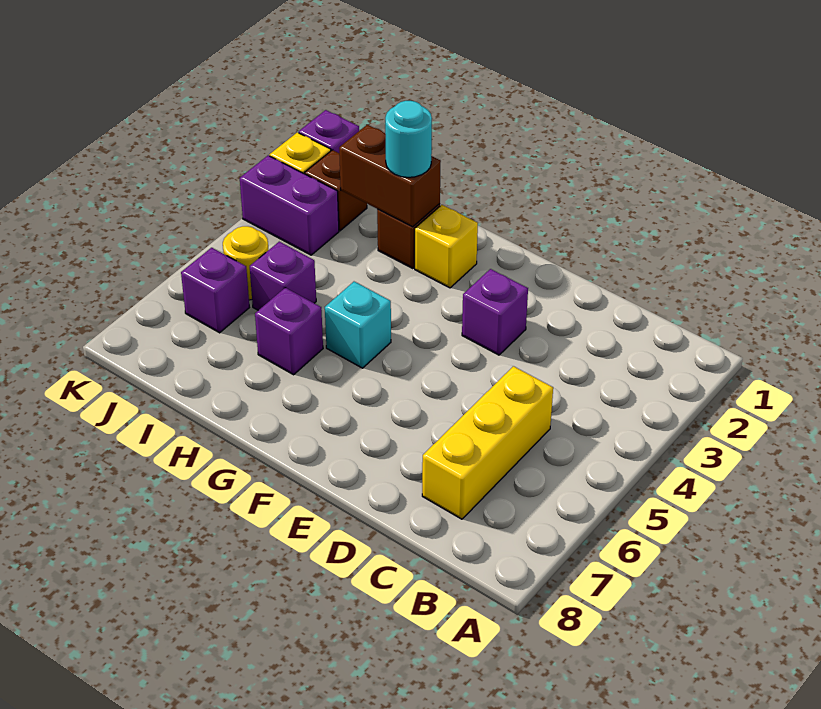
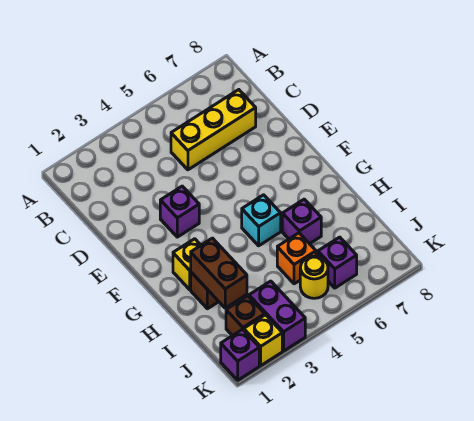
cyan 1x1 round brick [385,101,432,177] -> none
purple 1x1 brick [250,242,316,310] -> orange 1x1 brick [277,233,316,284]

